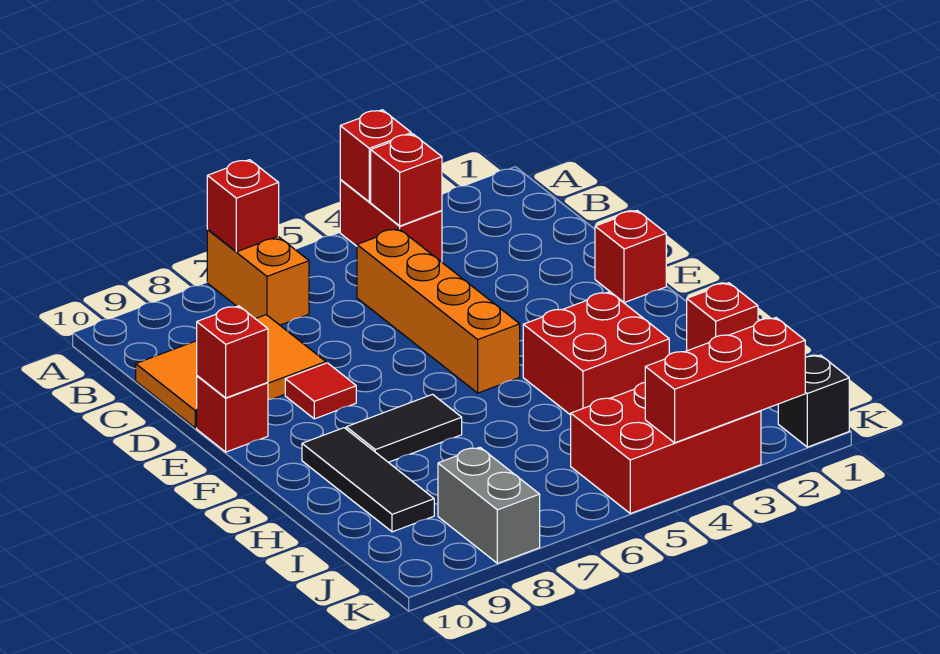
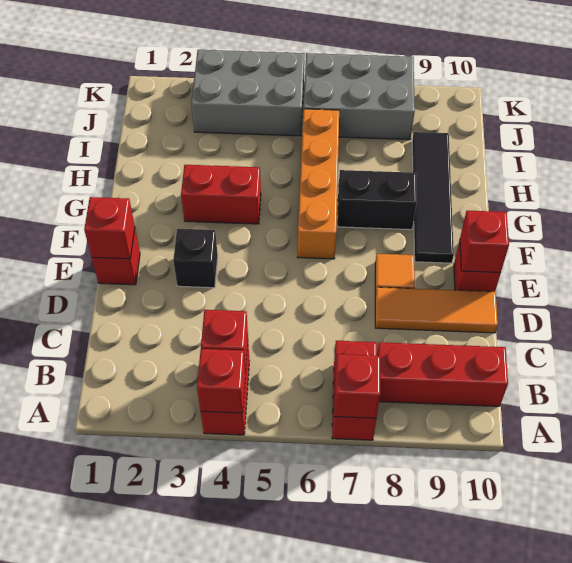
orange 1x2 brick [207,230,309,325] -> red 1x2 brick [332,341,377,440]
orange 1x4 brick [357,229,520,393] -> orange 1x4 brick moved to [298,109,339,259]
orange 2x3 tile [136,315,326,428] -> orange 1x3 tile [375,287,498,333]
red 1x1 tile [285,363,356,419] -> orange 1x1 tile [375,254,415,293]
red 2x2 brick [523,292,669,415] -> red 1x2 brick [181,165,261,224]
black 1x2 tile [346,394,462,462] -> black 1x2 brick [337,170,417,230]
black 1x3 tile [302,428,434,532] -> black 1x4 tile [412,132,454,263]
red 1x1 brick [687,283,758,351] -> red 1x1 brick moved to [84,197,135,259]
red 2x3 brick [571,382,761,514] -> grey 2x3 brick [191,50,304,136]
grey 1x2 brick [438,447,540,563] -> grey 2x3 brick [304,53,415,140]
black 1x1 brick [778,355,849,447] -> black 1x1 brick moved to [173,229,218,288]
red 1x3 brick [645,318,805,443] -> red 1x3 brick moved to [377,342,508,406]

